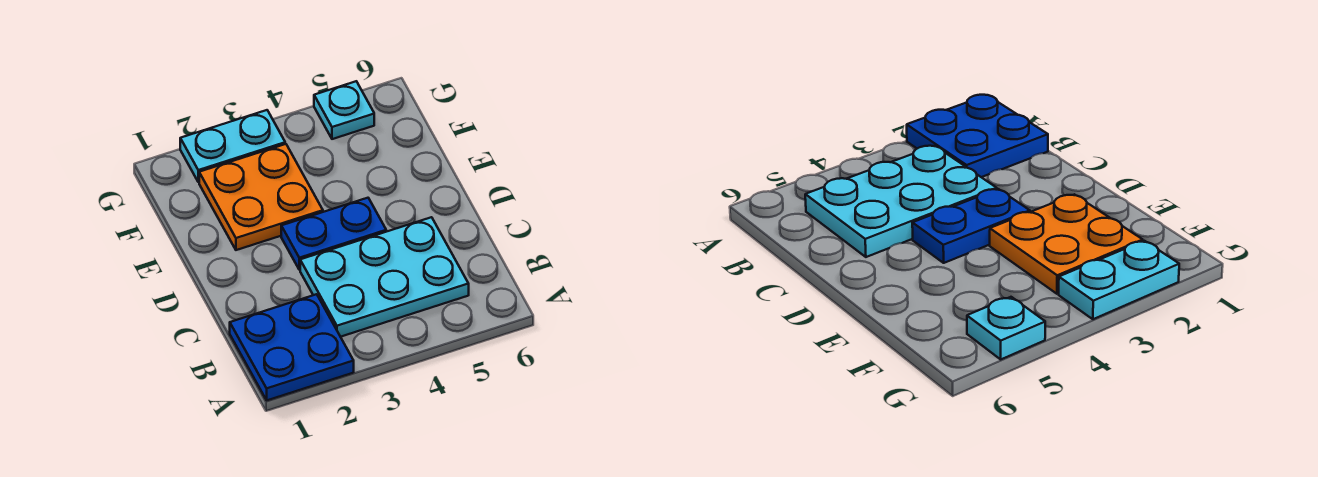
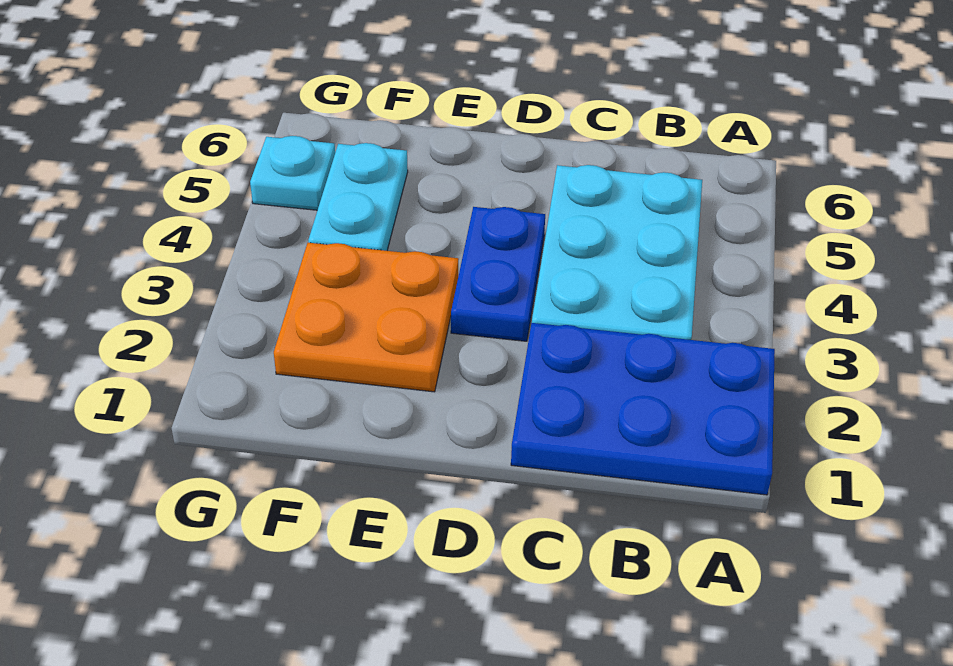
blue 2x2 plate [230,294,354,400] -> blue 2x3 plate [511,323,775,495]
cyan 1x2 plate [180,110,285,182] -> cyan 1x2 plate moved to [308,143,408,251]

